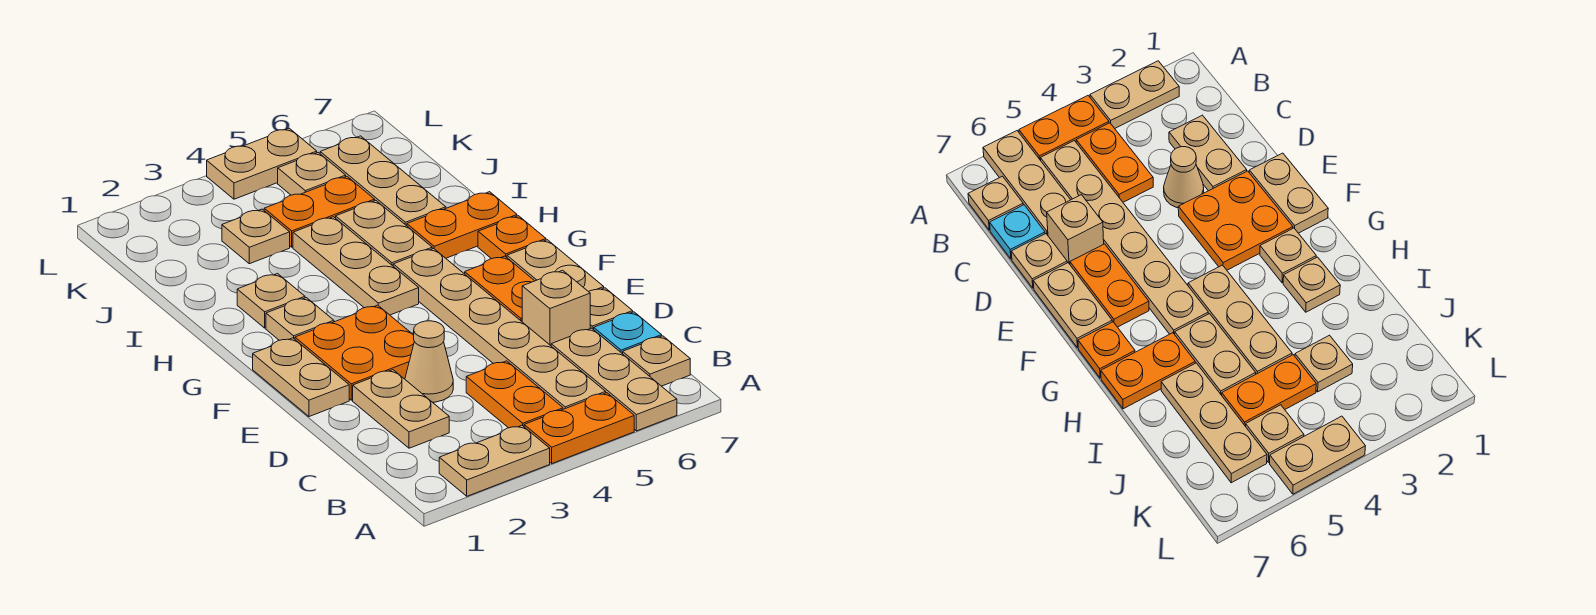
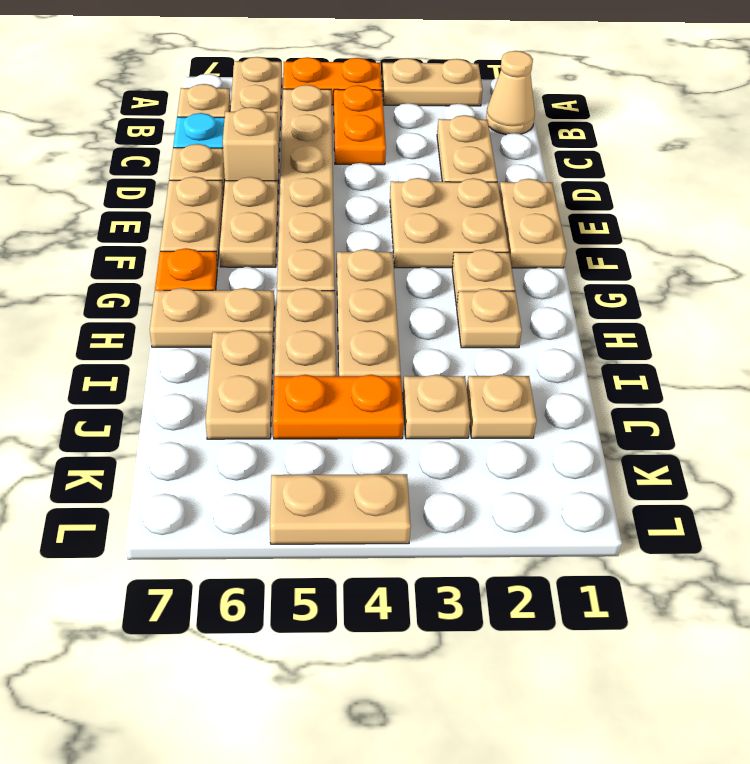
tan 1x1 cone [405,321,453,402] -> tan 1x1 cone moved to [486,51,535,135]
orange 2x2 plate [295,305,414,400] -> tan 2x2 plate [390,178,509,268]
orange 1x2 plate [465,256,534,321] -> tan 1x2 plate [219,177,278,267]
orange 1x2 plate [407,192,517,258] -> tan 1x2 plate [150,288,275,347]
tan 1x3 plate [320,136,446,226] -> tan 1x2 plate [206,330,273,439]
tan 1x1 plate [278,153,346,195] -> tan 1x1 plate moved to [467,375,536,438]

